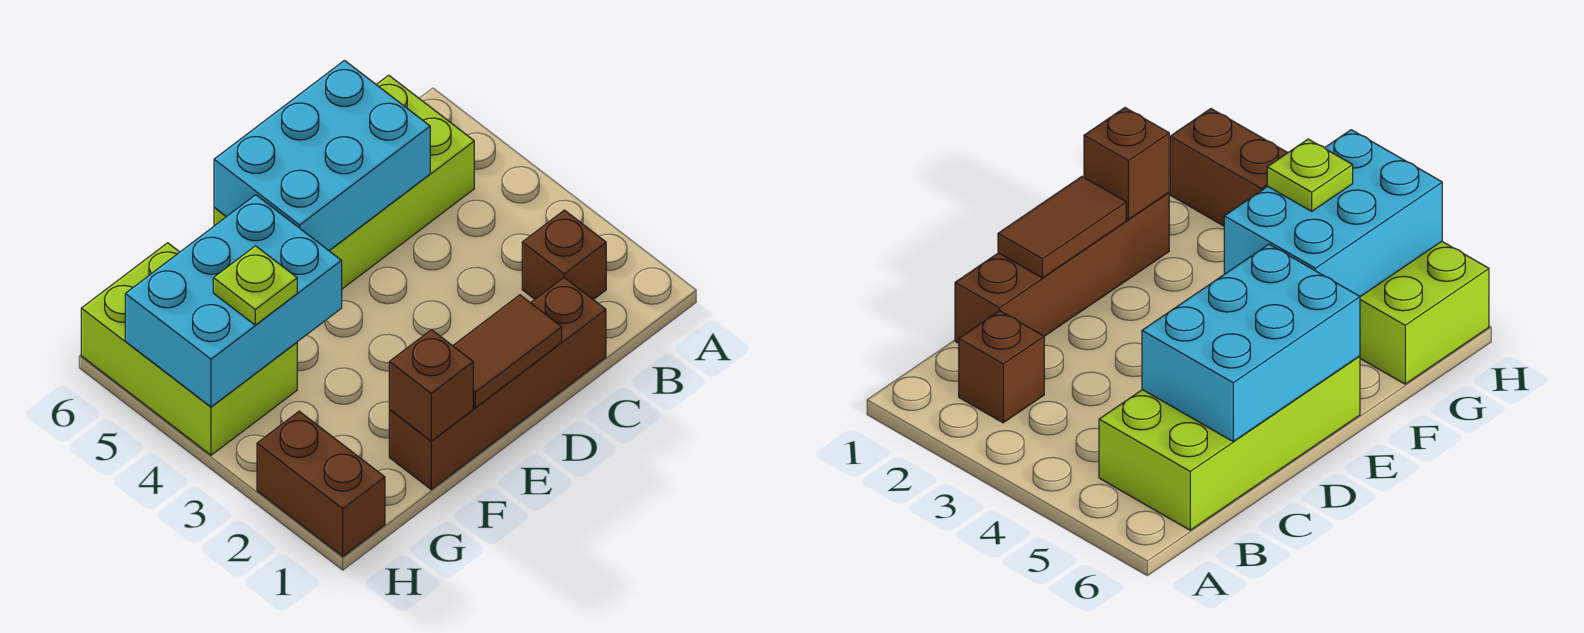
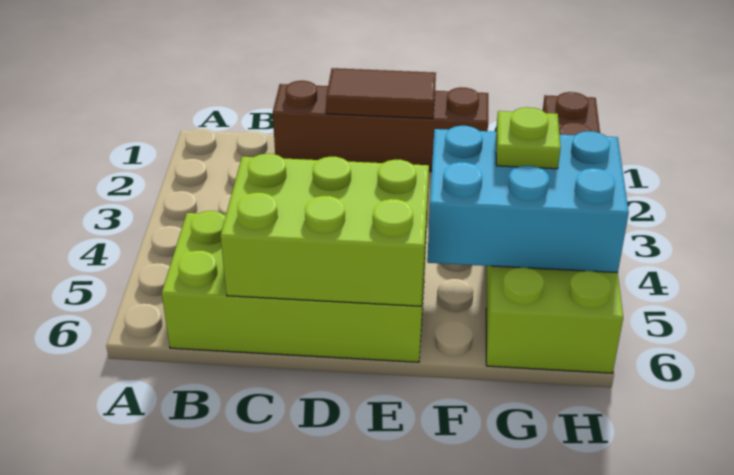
brown 1x1 brick [522,210,606,300] -> none
cyan 2x3 brick [214,61,430,250] -> lime 2x3 brick [220,154,429,306]
brown 1x1 brick [389,330,473,441] -> none

